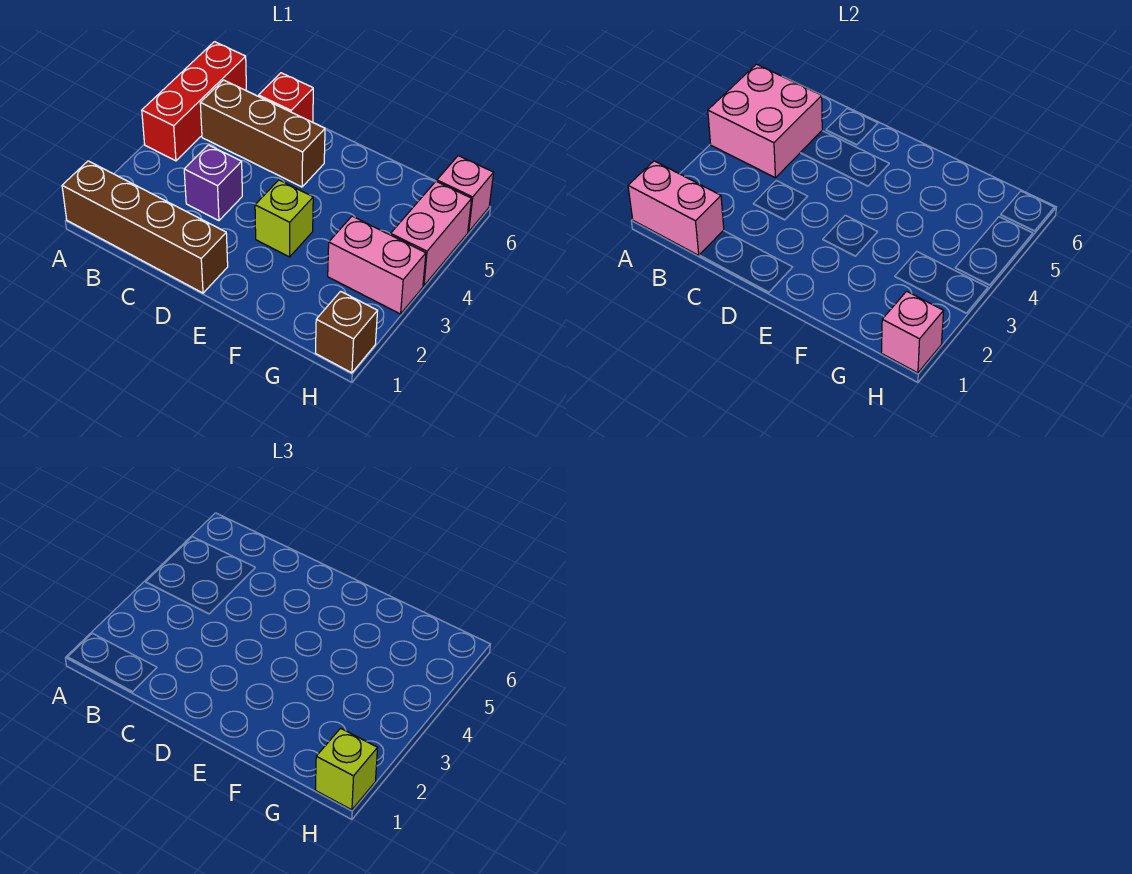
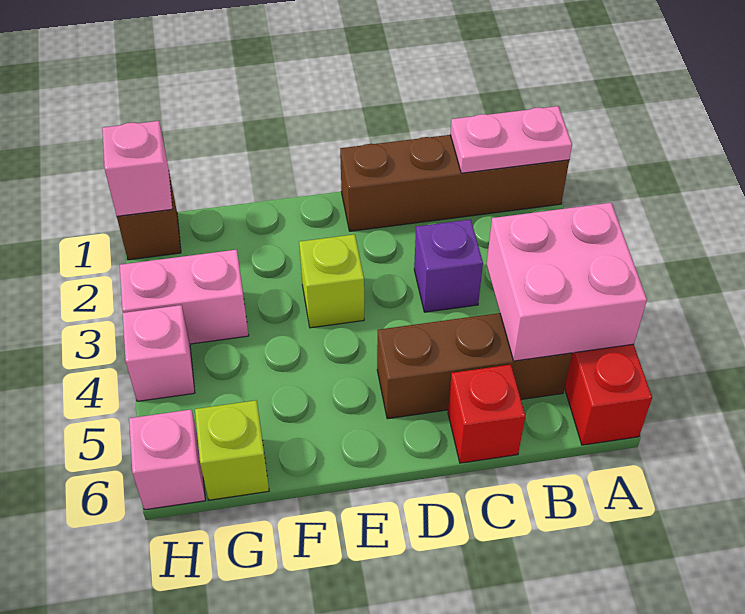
pink 1x2 brick [628,161,724,255] -> pink 1x2 plate [450,106,572,173]
lime 1x1 brick [315,728,378,810] -> lime 1x1 brick moved to [195,400,269,500]
pink 1x2 brick [391,181,472,286] -> pink 1x1 brick [123,305,195,401]

